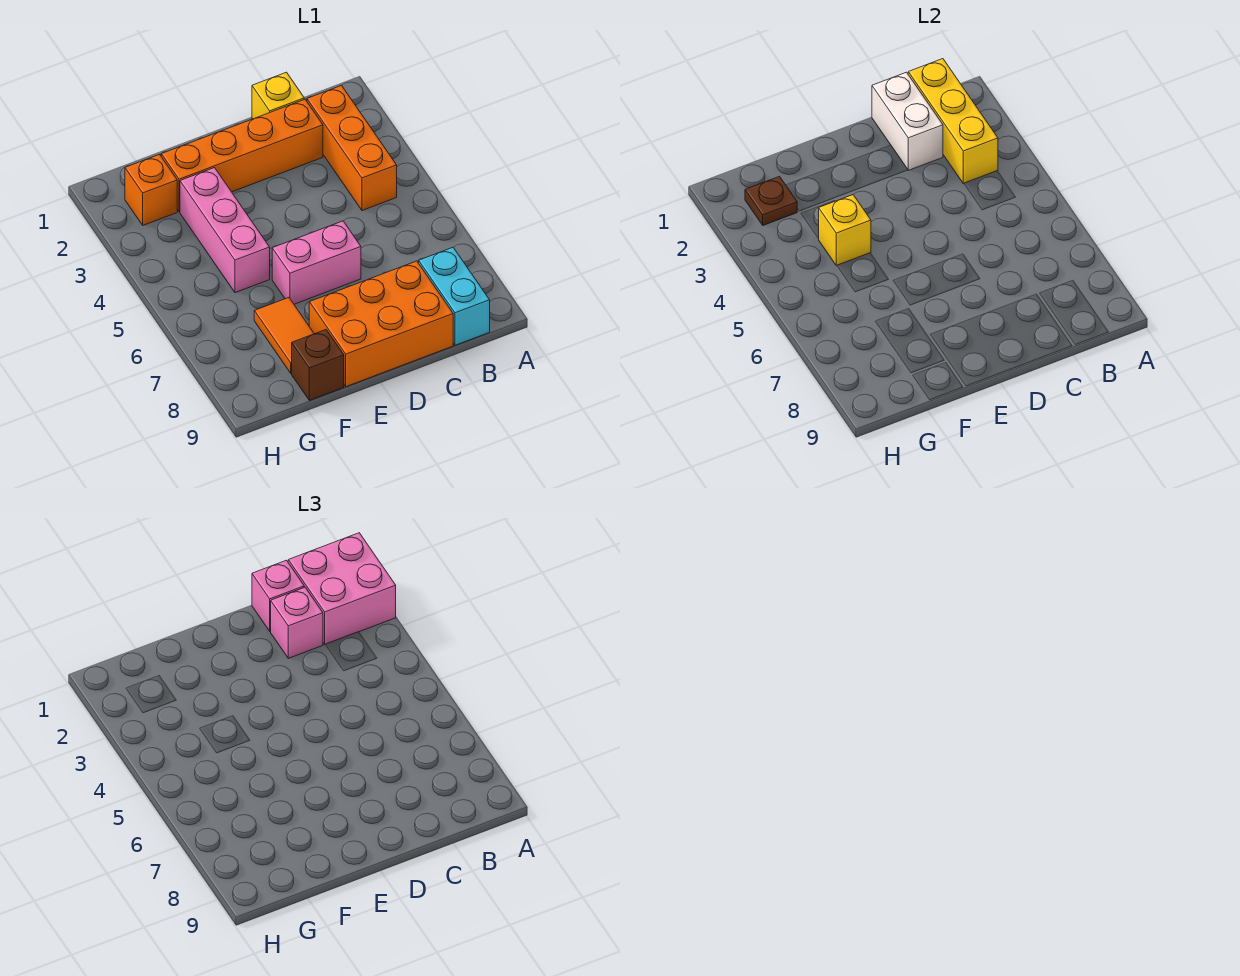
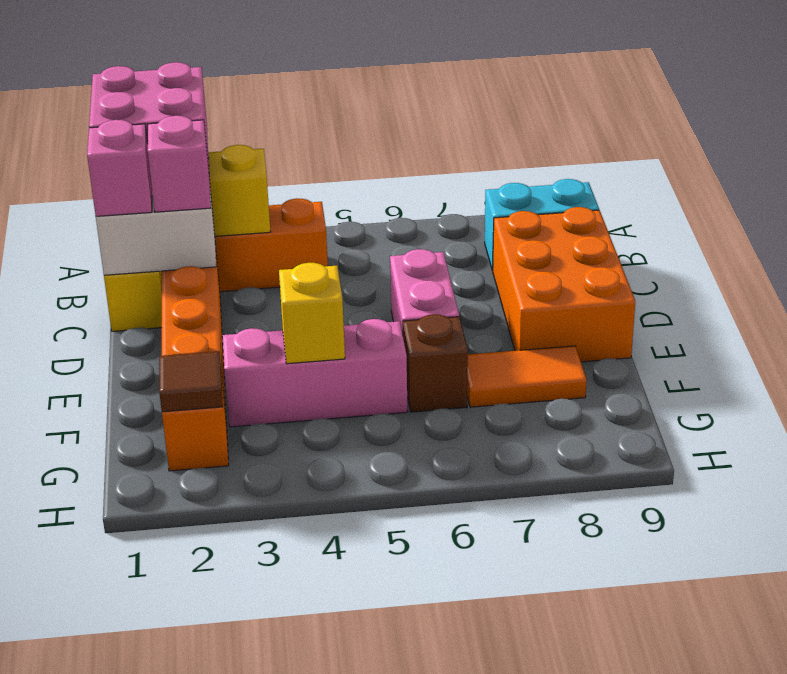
brown 1x1 brick [292,330,344,401] -> brown 1x1 brick moved to [403,314,468,412]
brown 1x1 plate [745,176,797,225] -> brown 1x1 tile [159,351,223,412]

